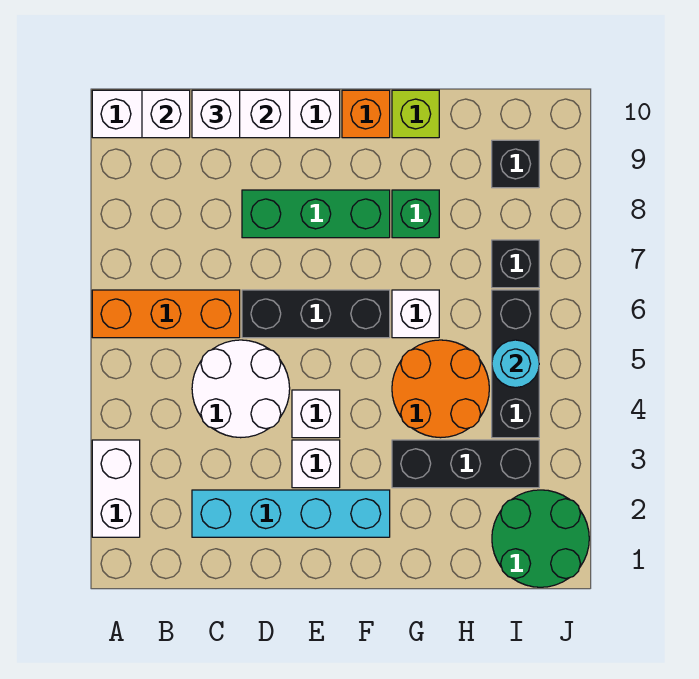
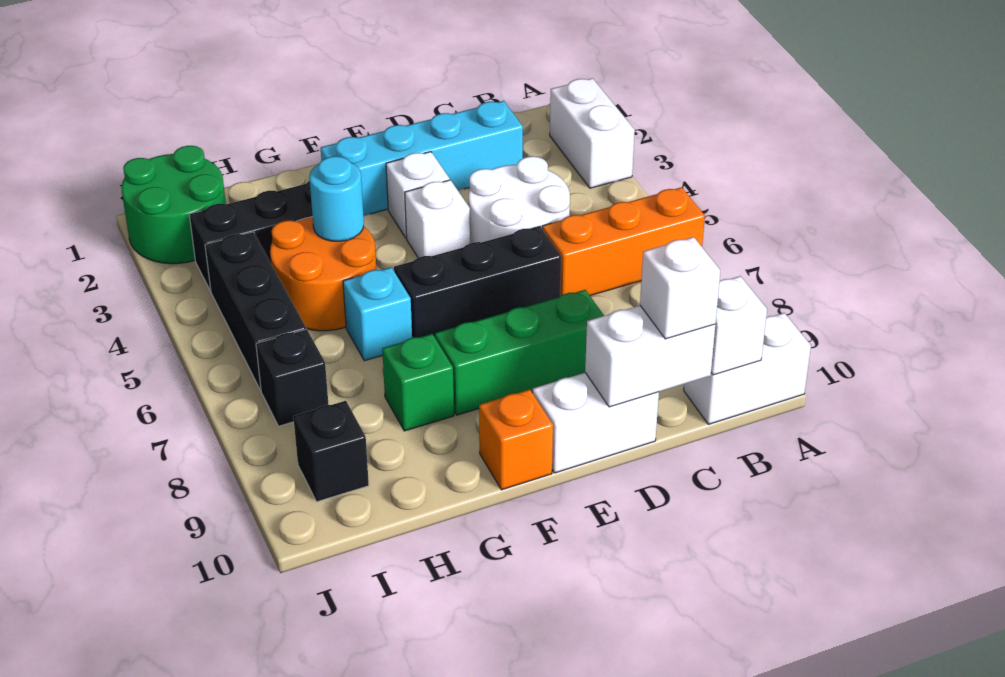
white 1x1 brick [392,290,439,338] -> cyan 1x1 brick [343,267,412,361]
lime 1x1 brick [392,90,439,138] -> none
cyan 1x1 round brick [492,340,539,388] -> cyan 1x1 round brick moved to [309,156,364,241]

